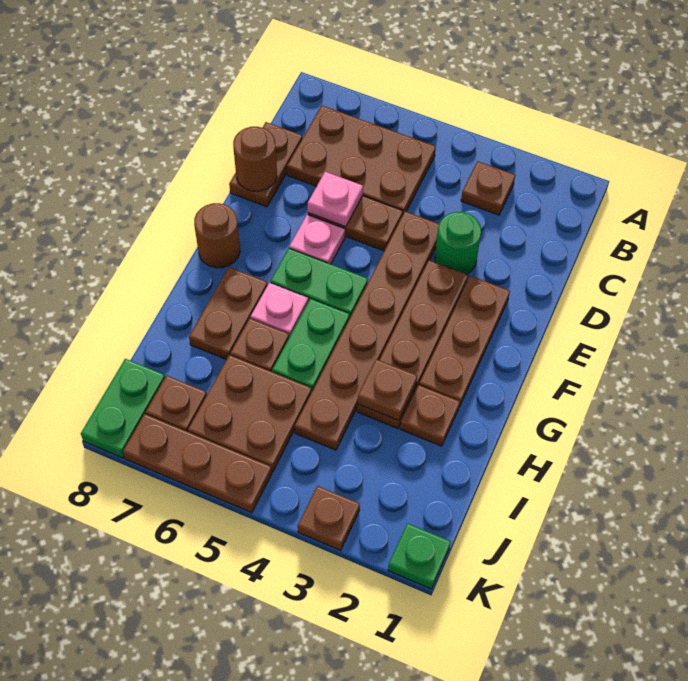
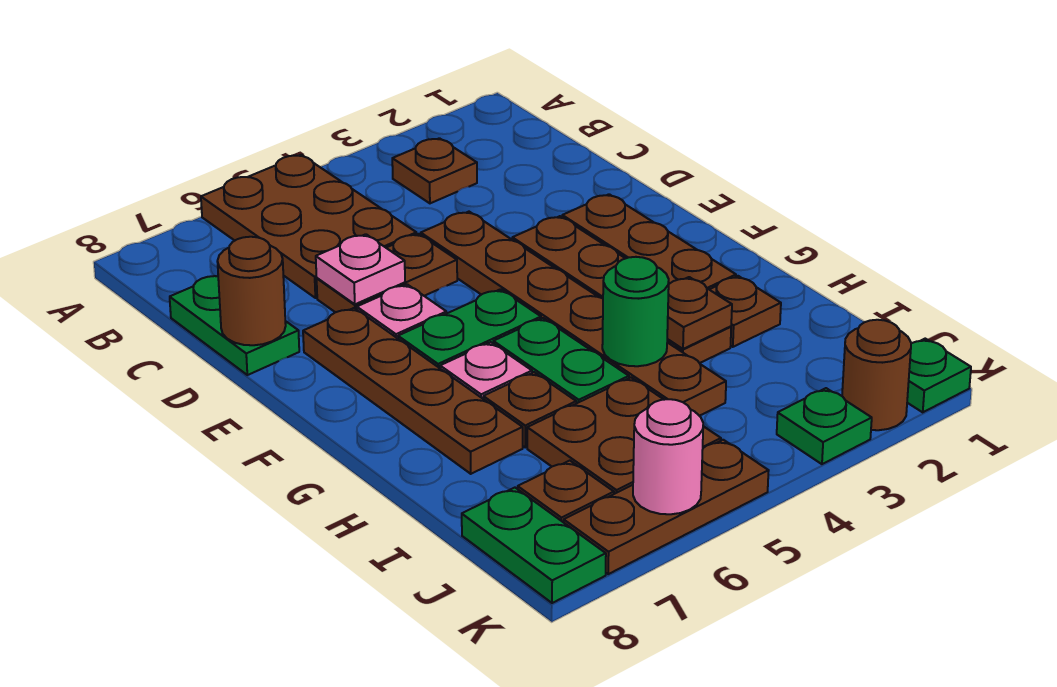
brown 2x3 plate [287,106,436,213] -> brown 2x3 plate turned to [201,155,416,298]
brown 1x2 plate [229,122,302,207] -> green 1x2 plate [170,276,299,375]
green 1x1 round brick [435,212,481,274] -> green 1x1 round brick moved to [602,257,669,366]
brown 1x1 round brick [194,203,240,268] -> brown 1x1 round brick moved to [842,320,911,430]
brown 1x2 plate [189,267,268,359] -> brown 1x4 plate [303,308,523,474]
brown 1x1 plate [298,486,360,550] -> green 1x1 plate [777,388,872,464]
none -> pink 1x1 round brick [633,399,703,514]

